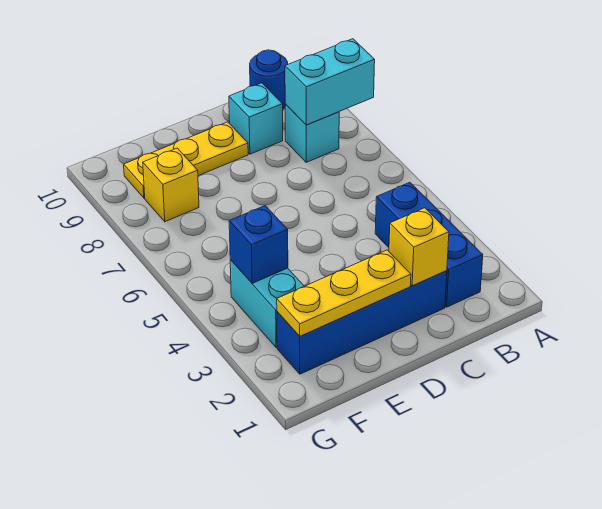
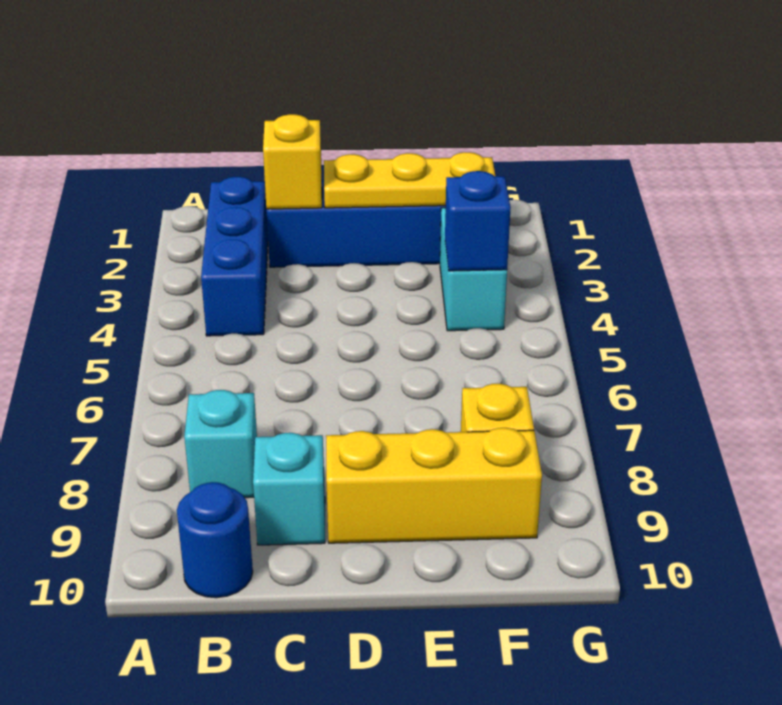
cyan 1x2 brick [285,39,375,125] -> none
yellow 1x3 plate [124,122,248,198] -> yellow 1x3 brick [326,428,542,543]

